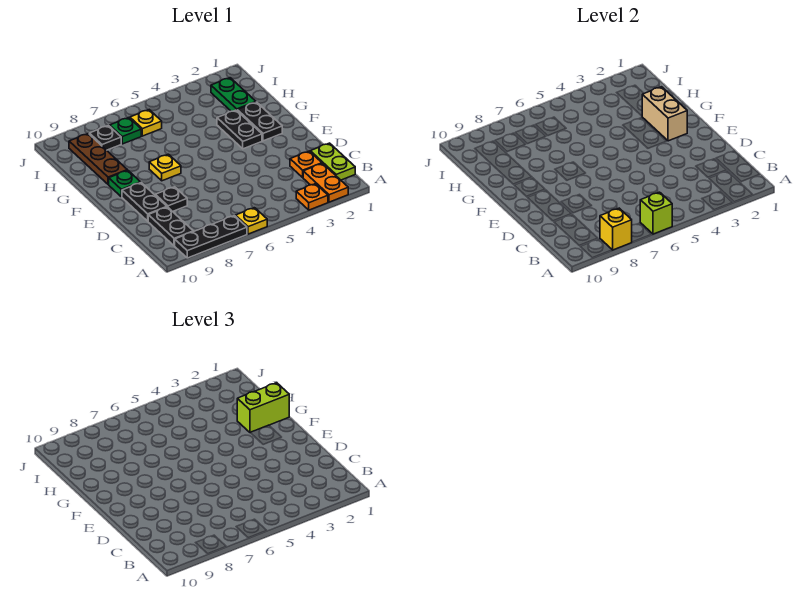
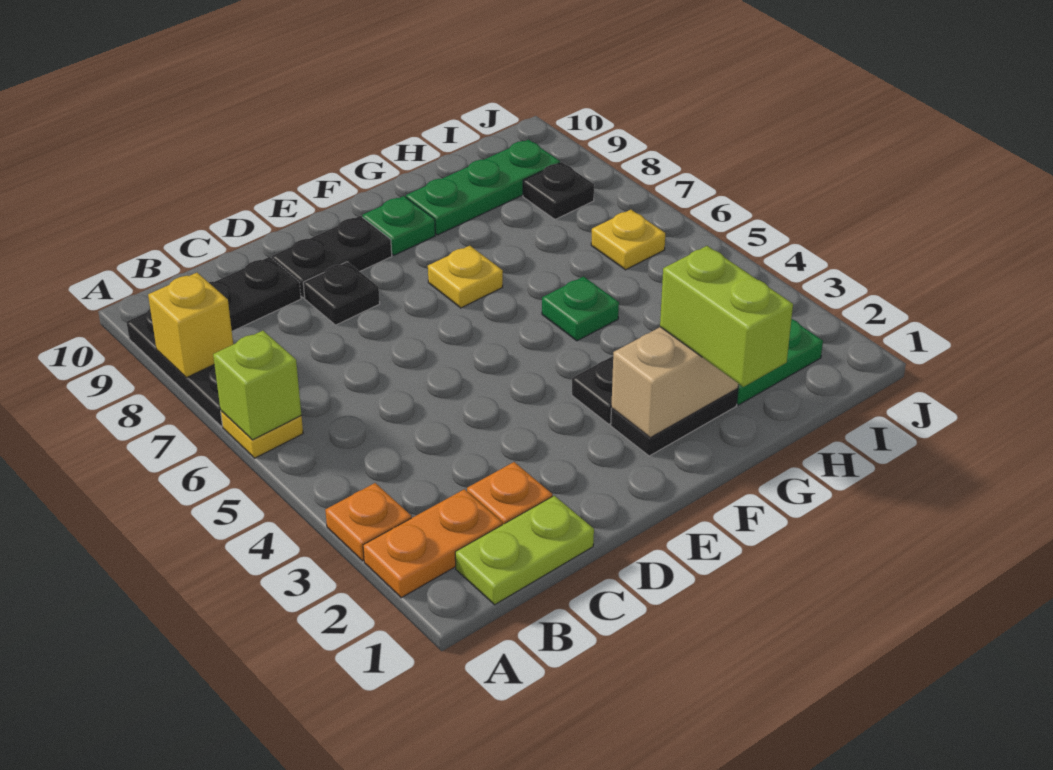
brown 1x3 plate [69,134,127,185] -> green 1x3 plate [406,140,560,235]
green 1x1 plate [110,118,141,144] -> green 1x1 plate moved to [542,277,619,341]

